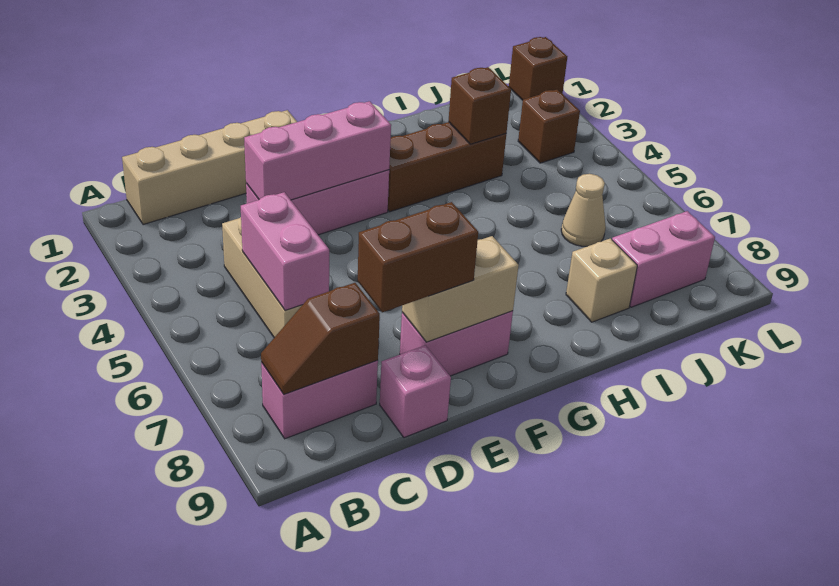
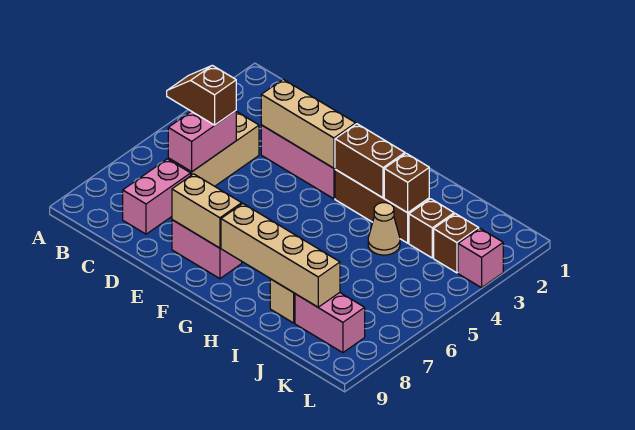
tan 1x4 brick [122,110,297,225] -> tan 1x4 brick moved to [221,204,340,307]
pink 1x2 brick [261,360,378,439] -> pink 1x2 brick turned to [123,159,191,234]
brown 1x2 slope [261,283,380,394] -> brown 1x2 slope moved to [167,65,236,125]
pink 1x3 brick [244,101,391,200] -> tan 1x3 brick [261,79,356,168]
brown 1x2 brick [358,202,478,312] -> brown 1x2 brick moved to [335,124,405,198]
pink 1x1 brick [380,345,451,437] -> pink 1x1 brick moved to [458,228,503,288]
tan 1x1 cone [561,174,606,246] -> tan 1x1 cone moved to [368,203,400,255]
brown 1x1 brick [508,37,567,100] -> brown 1x1 brick moved to [409,199,454,258]

